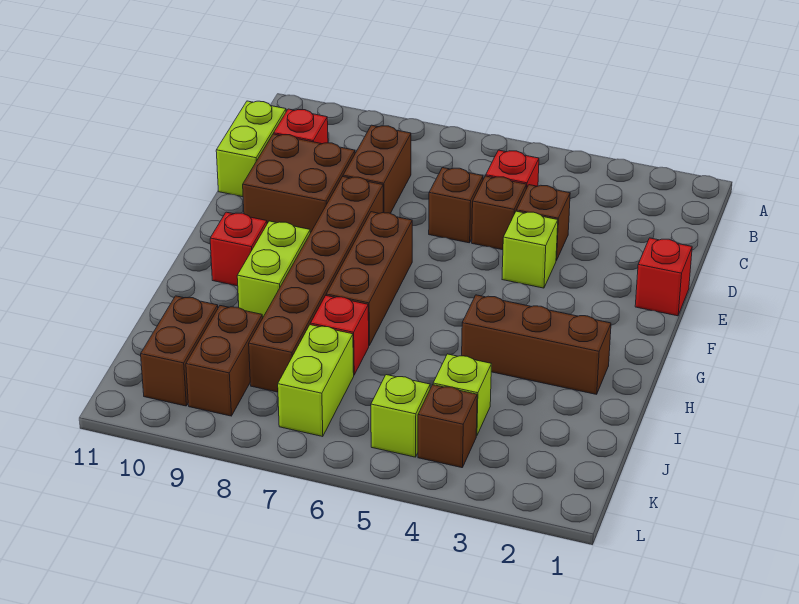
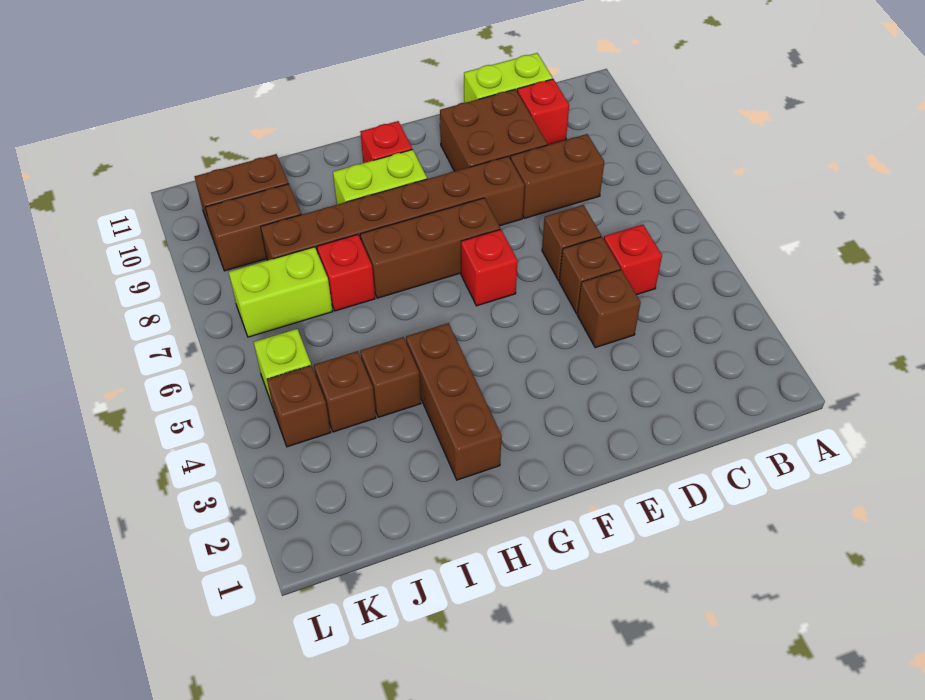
red 1x1 brick [635,238,692,316] -> red 1x1 brick moved to [461,229,518,306]
lime 1x1 brick [502,211,558,288] -> none
none -> brown 1x1 brick [360,337,421,417]
lime 1x1 brick [433,354,491,436] -> brown 1x1 brick [314,351,376,432]

